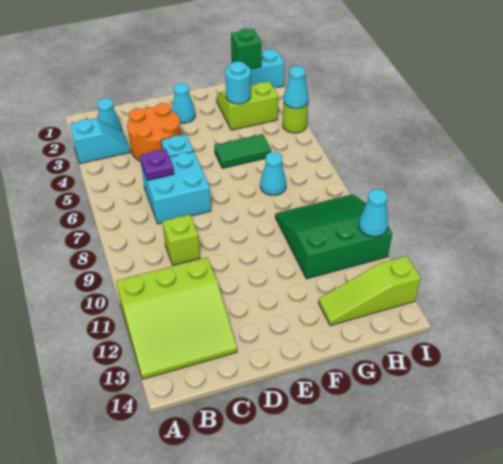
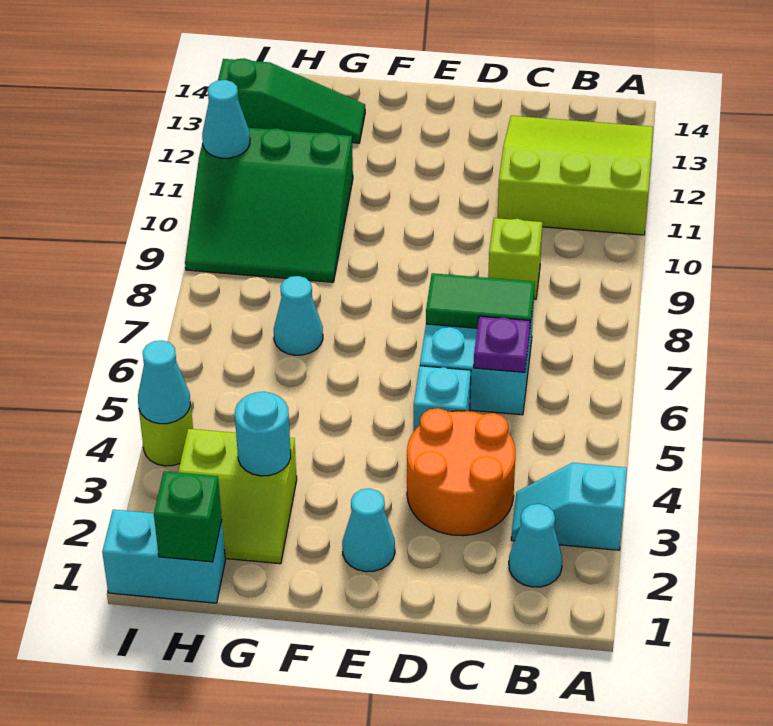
green 1x2 tile [214,134,271,168] -> green 1x2 tile moved to [426,273,535,328]
lime 1x3 slope [318,256,421,326] -> green 1x3 slope [218,58,365,143]

